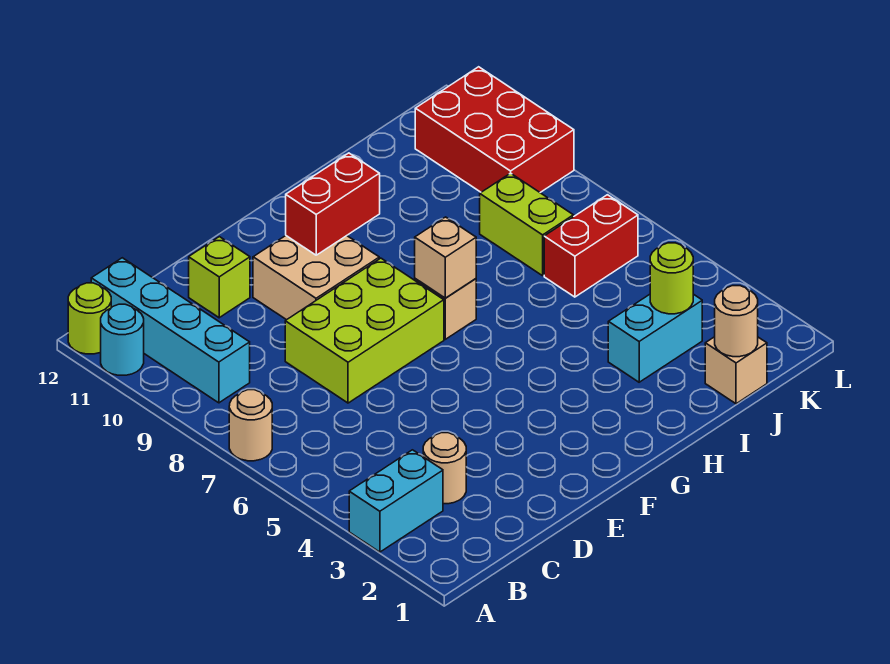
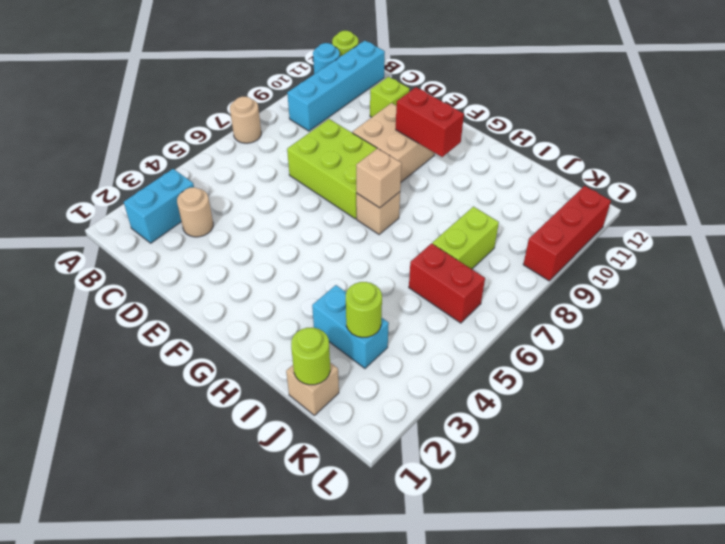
cyan 1x2 brick [349,450,443,552] -> cyan 1x2 brick turned to [124,169,194,243]
tan 1x1 round brick [715,286,758,357] -> lime 1x1 round brick [291,327,330,385]
red 2x3 brick [415,67,574,192] -> red 1x3 brick [523,186,611,281]

